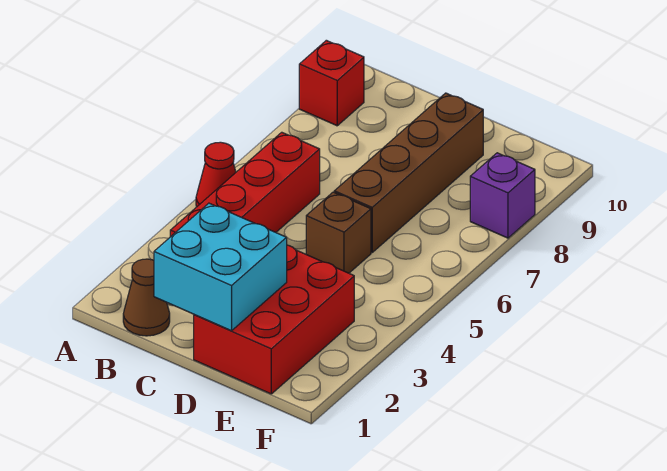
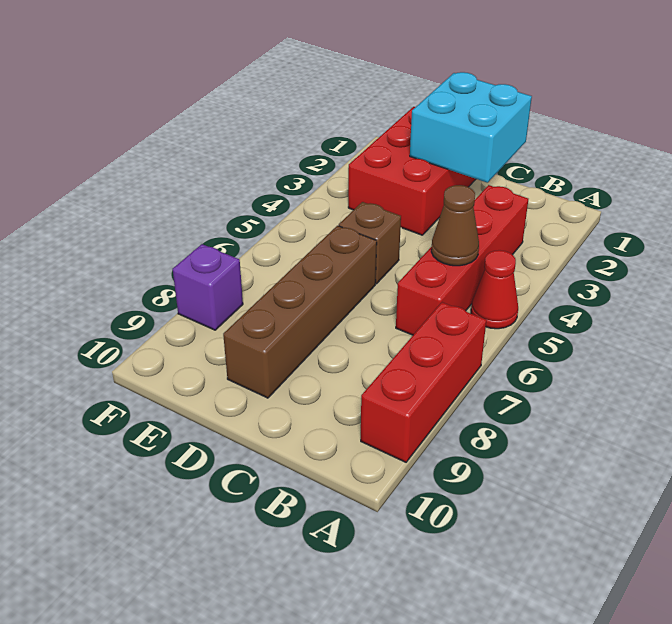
red 1x1 brick [299,40,364,126] -> red 1x3 brick [361,302,486,462]
brown 1x1 cone [123,259,170,336] -> brown 1x1 cone moved to [431,185,479,266]

